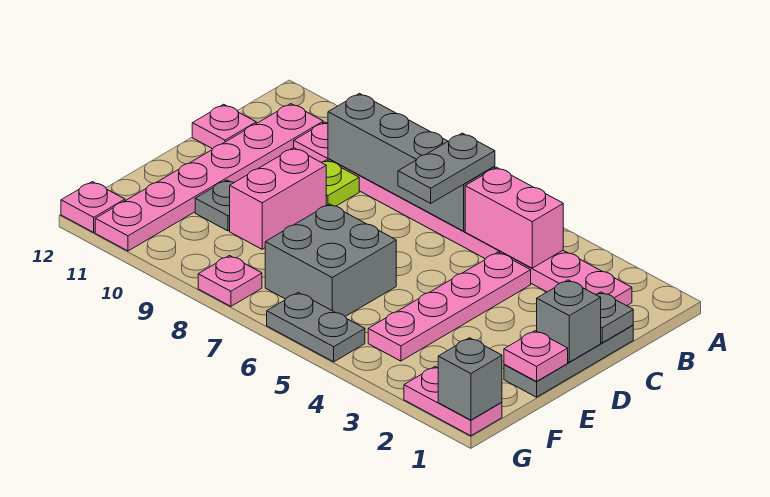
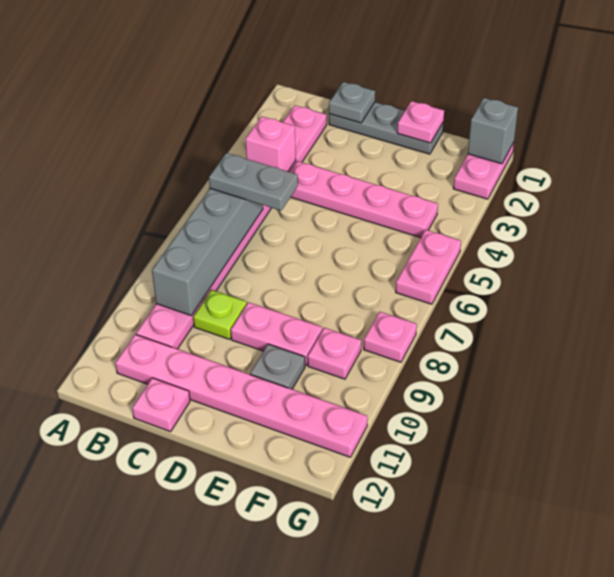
pink 1x2 brick [465,167,563,268] -> pink 1x1 brick [245,116,296,171]
grey 1x1 brick [537,280,601,362] -> none
pink 1x2 brick [230,148,326,249] -> pink 1x2 plate [231,302,322,366]
grey 2x2 brick [265,204,396,317] -> none
grey 1x2 plate [267,293,365,362] -> pink 1x2 plate [396,230,461,304]
pink 1x1 plate [61,182,125,232] -> pink 1x1 plate moved to [308,328,361,379]

